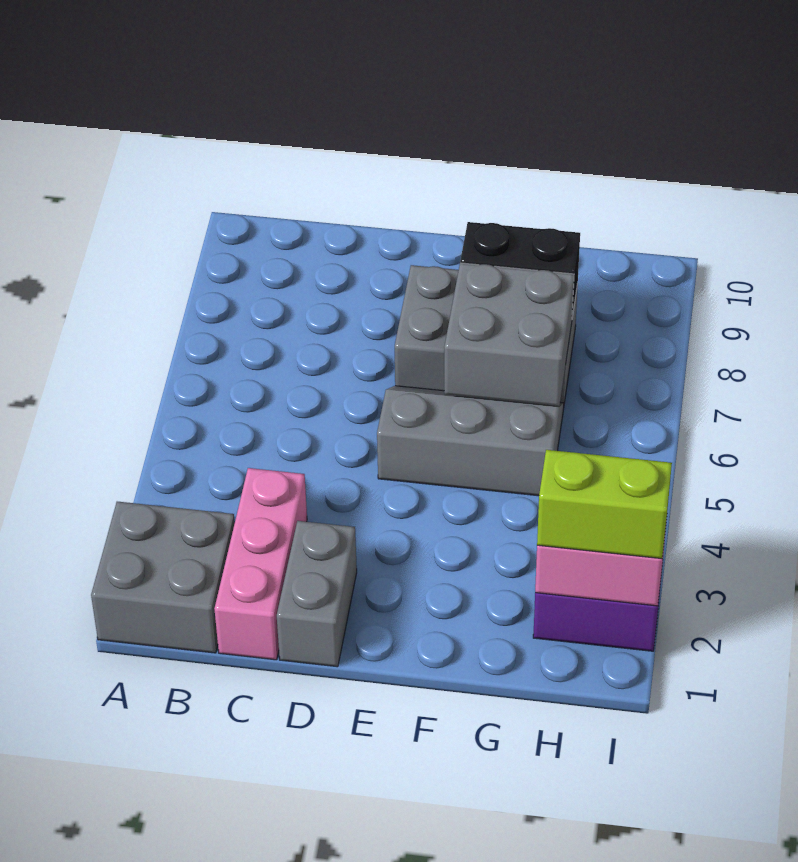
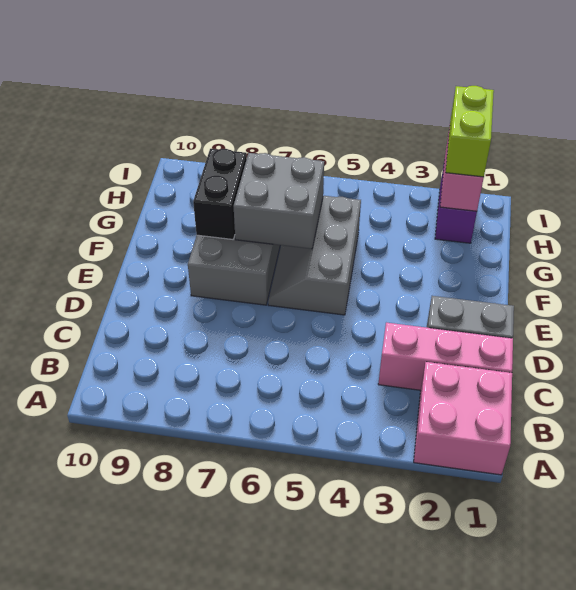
grey 2x2 brick [91,502,235,653] -> pink 2x2 brick [414,362,512,475]

